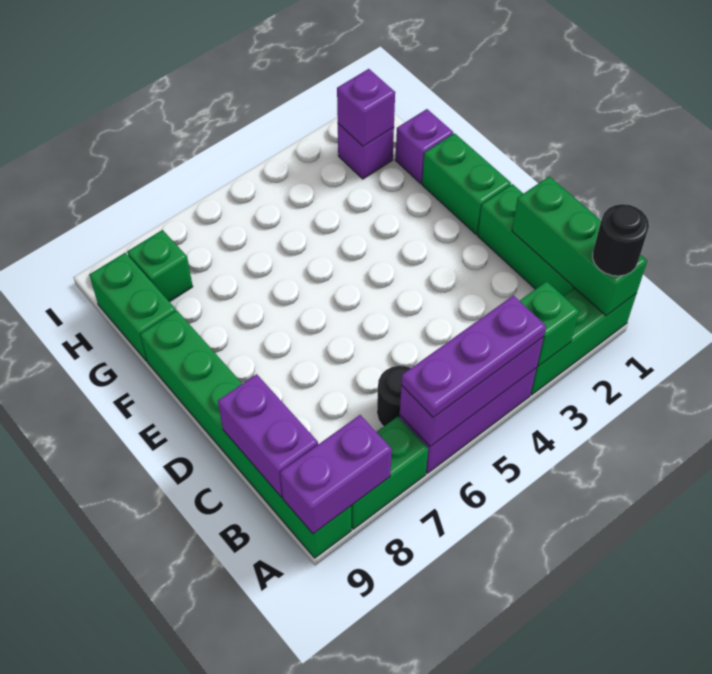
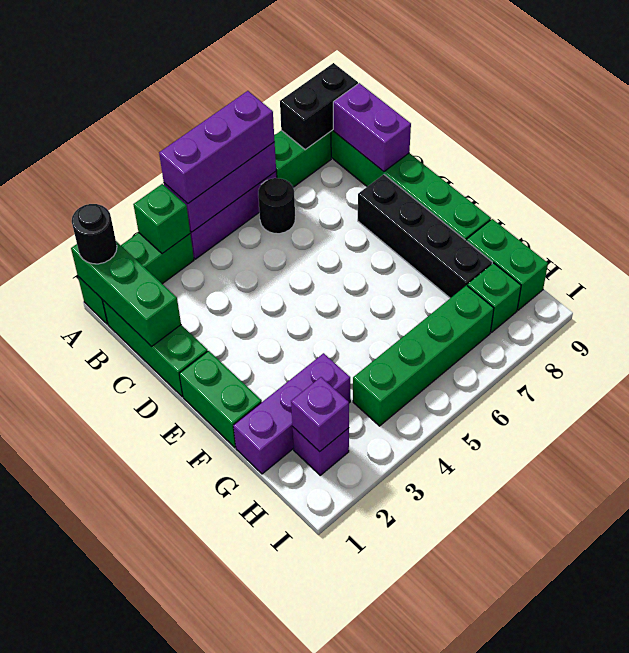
purple 1x3 plate [401,295,546,418] -> purple 1x3 brick [159,91,275,203]
purple 1x2 brick [280,415,392,534] -> black 1x2 brick [280,63,358,150]
none -> black 1x4 brick [358,174,492,298]
purple 1x1 brick [395,109,453,184] -> purple 1x3 brick [233,353,350,474]
none -> green 1x4 brick [353,285,494,426]

